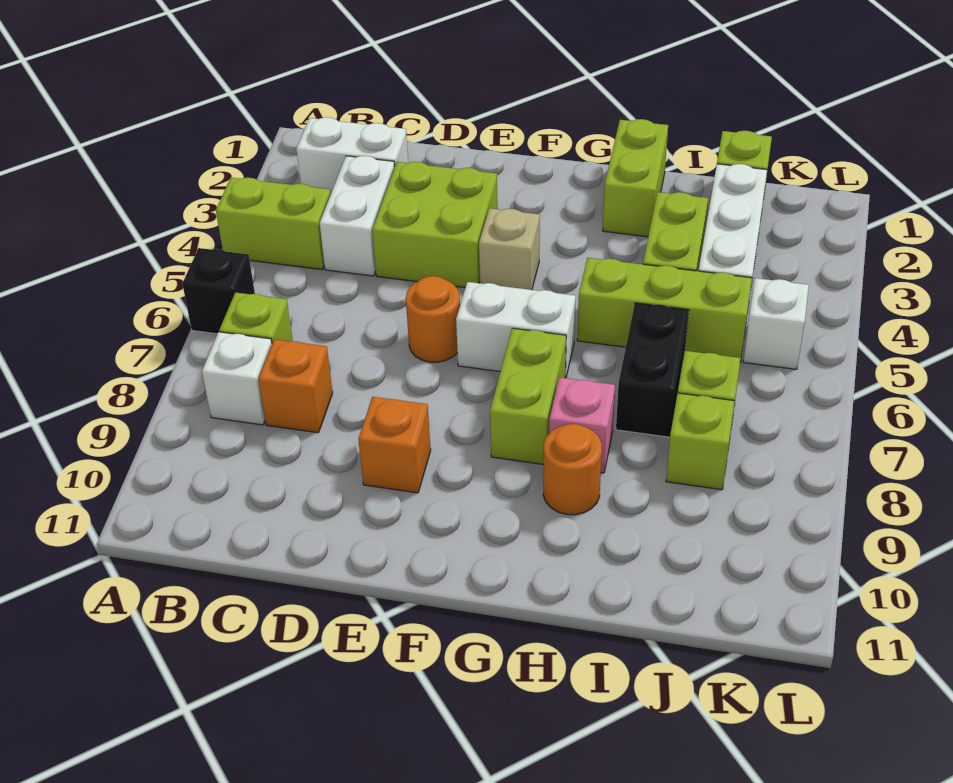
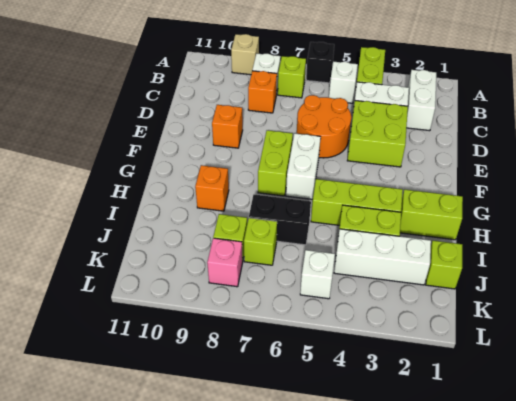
none -> white 1x1 brick [329,61,358,103]
orange 1x1 round brick [406,276,460,362] -> orange 2x2 round brick [297,95,351,158]
tan 1x1 brick [479,208,540,290] -> tan 1x1 brick moved to [231,34,259,75]
lime 1x2 brick [490,328,566,465] -> lime 1x2 brick turned to [258,130,293,196]
lime 1x3 brick [577,258,752,362] -> lime 1x3 brick turned to [311,179,403,225]
pink 1x1 brick [549,377,615,473] -> pink 1x1 brick moved to [207,238,243,287]
orange 1x1 round brick [543,424,602,515] -> orange 1x1 brick [195,165,229,211]

